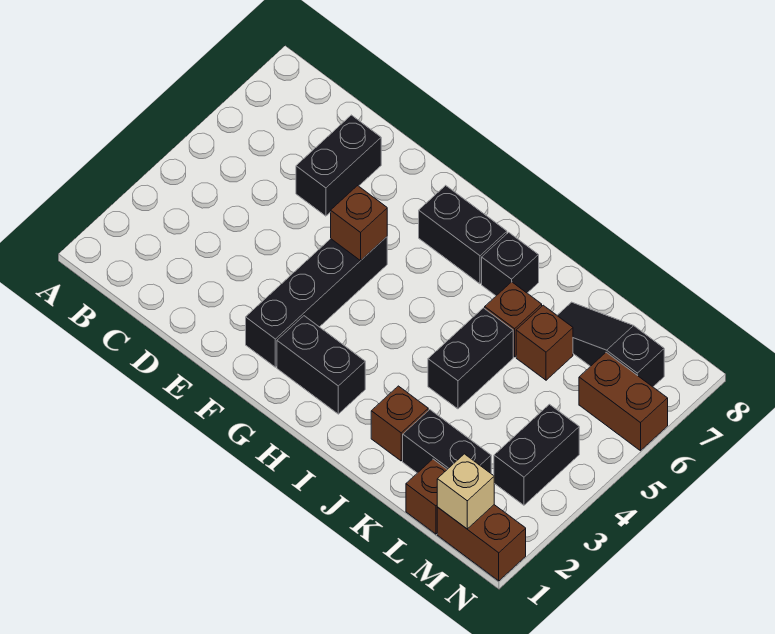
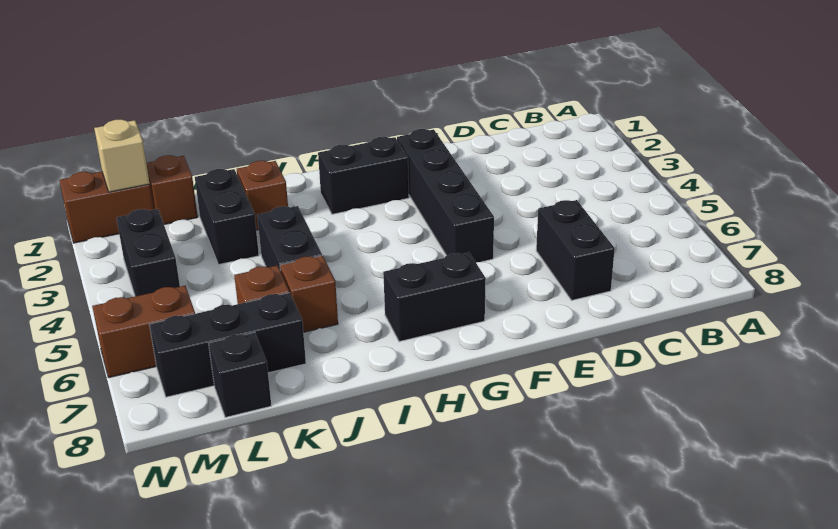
brown 1x1 brick [331,186,387,261] -> none
black 1x1 brick [482,232,539,296] -> black 1x1 brick moved to [209,332,271,417]
black 1x2 brick [403,410,491,473] -> black 1x2 brick turned to [195,169,259,264]
black 1x3 slope [557,302,664,387] -> black 1x3 brick [149,293,306,397]

